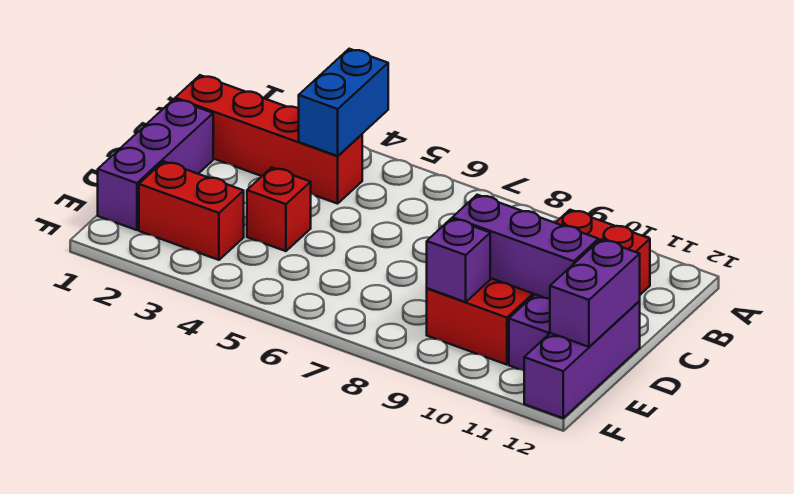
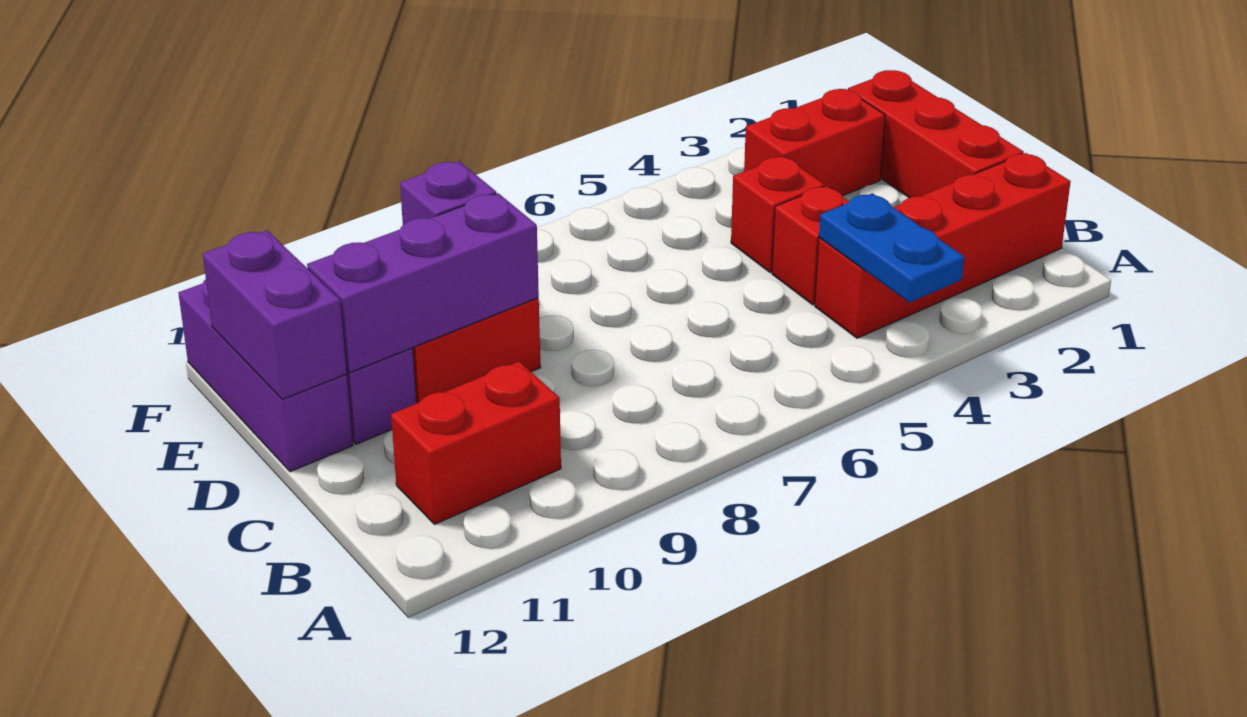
blue 1x2 brick [299,49,388,156] -> blue 1x2 plate [819,193,964,303]
purple 1x3 brick [98,99,213,230] -> red 1x3 brick [848,70,1024,198]
none -> red 1x1 brick [772,186,849,305]

